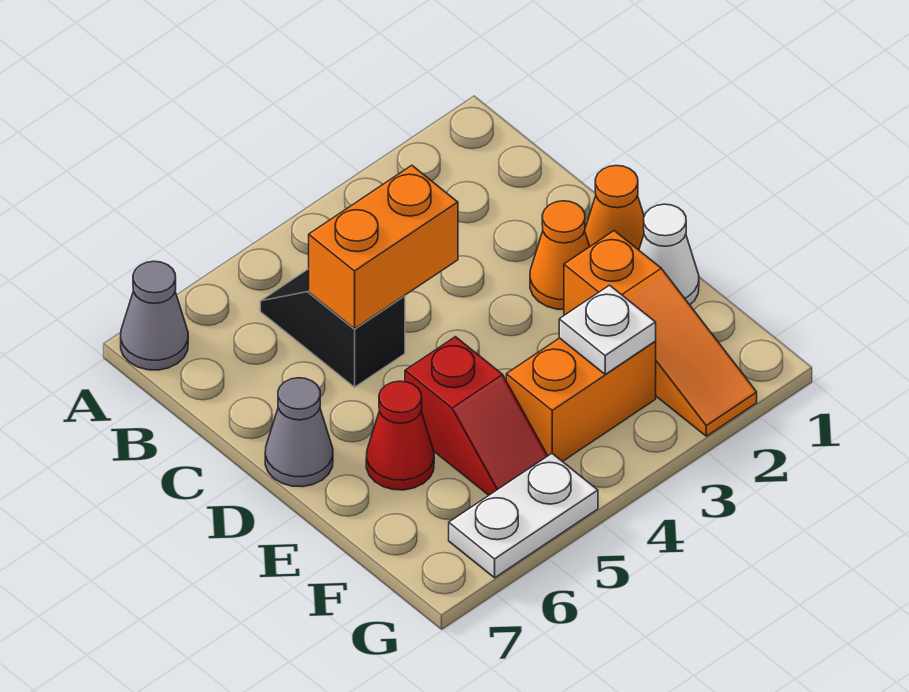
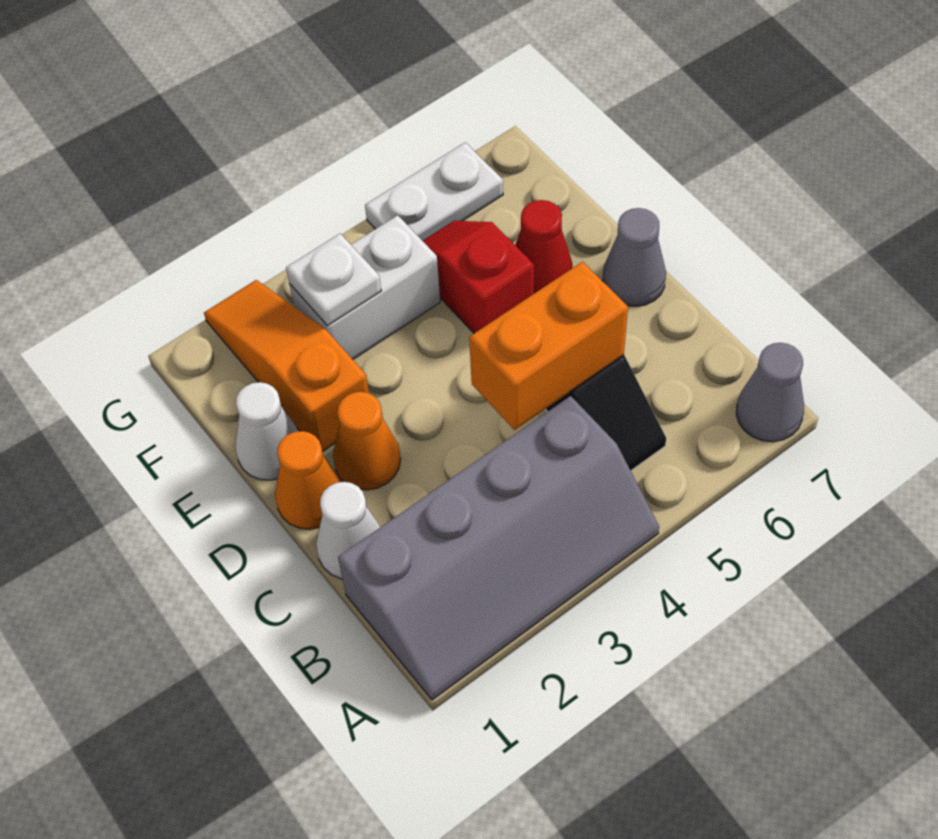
none -> grey 2x4 slope [338,396,659,700]
none -> white 1x1 cone [316,482,380,579]
orange 1x2 brick [506,338,656,462] -> white 1x2 brick [289,215,440,359]

